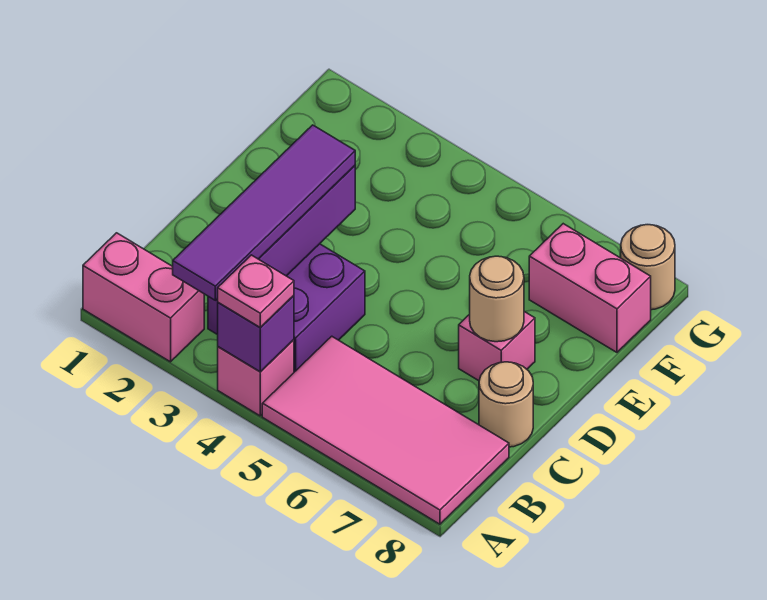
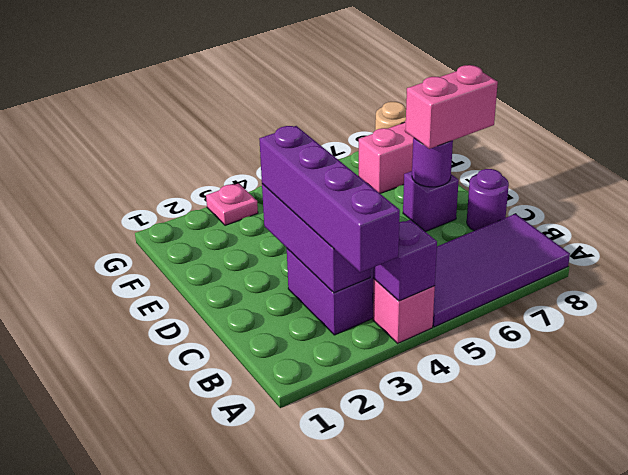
pink 1x2 brick [83,233,204,362] -> pink 1x2 brick moved to [405,65,498,149]
purple 1x4 tile [173,125,355,300] -> purple 1x4 brick [259,126,400,273]
pink 1x1 plate [218,255,294,328] -> pink 1x1 plate moved to [206,184,258,225]
pink 2x4 tile [262,336,509,524] -> purple 2x4 tile [433,214,570,327]
tan 1x1 round brick [479,362,533,447] -> purple 1x1 round brick [467,169,509,231]
pink 1x1 brick [459,312,535,381] -> purple 1x1 brick [403,171,459,232]
tan 1x1 round brick [470,256,524,342] -> purple 1x1 round brick [412,138,453,187]

